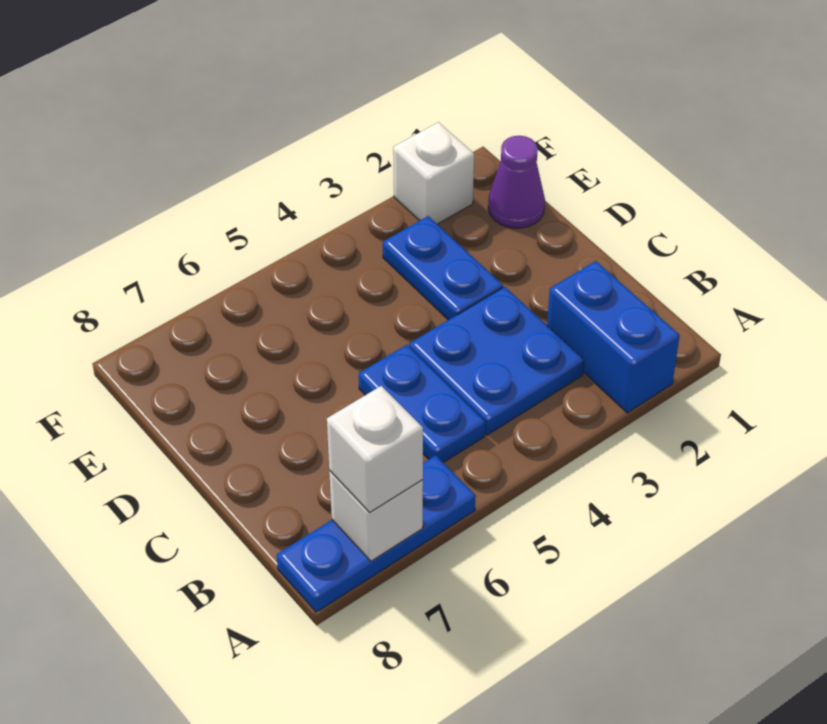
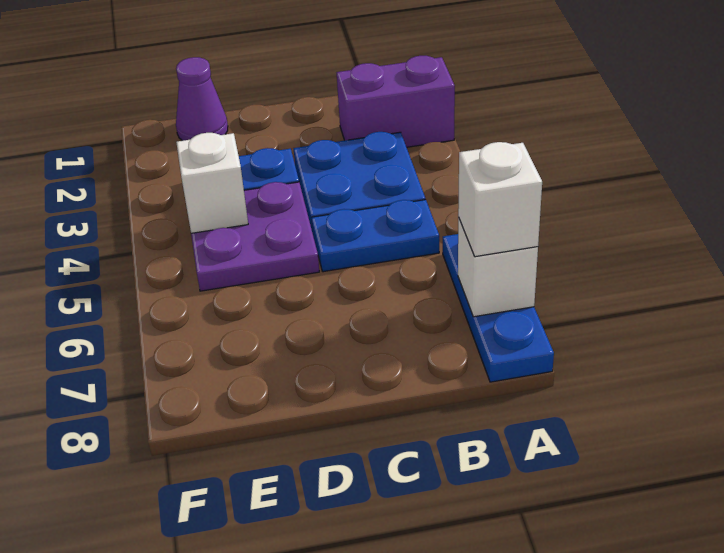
blue 1x2 brick [547,261,680,413] -> purple 1x2 brick [336,56,455,147]
none -> purple 2x2 plate [191,182,319,291]
white 1x1 brick [393,122,474,224] -> white 1x1 brick moved to [176,133,248,233]

